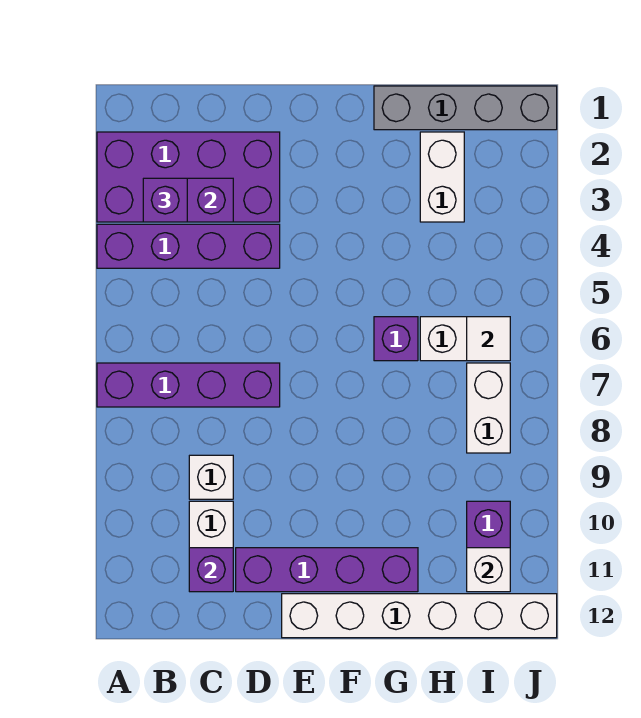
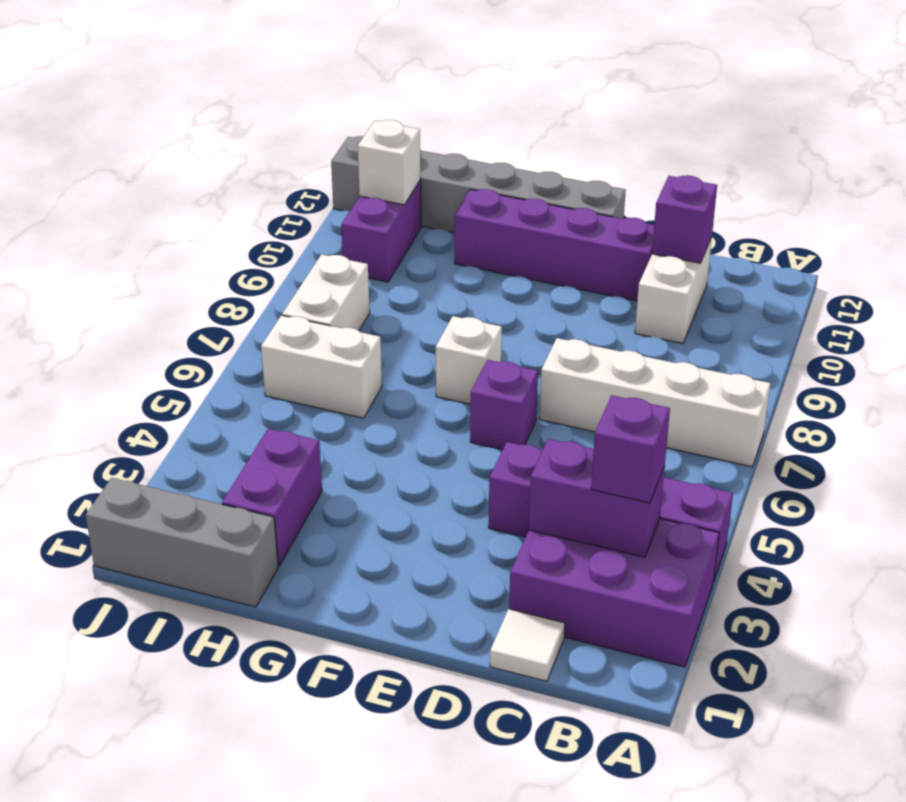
purple 2x4 brick [97,132,280,222] -> purple 2x3 brick [509,519,719,667]
purple 1x4 brick [97,363,280,407] -> white 1x4 brick [540,338,771,467]
white 1x1 brick [189,455,233,499] -> white 1x1 brick moved to [436,316,502,404]
white 1x6 brick [282,594,557,638] -> grey 1x6 brick [331,136,626,233]
grey 1x4 brick [374,86,557,130] -> grey 1x3 brick [86,478,278,607]
purple 1x1 brick [374,317,418,361] -> purple 1x1 brick moved to [470,360,538,450]
white 1x2 brick [420,132,464,222] -> purple 1x2 brick [222,428,322,566]
white 1x1 tile [467,317,510,361] -> white 1x1 tile moved to [490,609,565,681]

